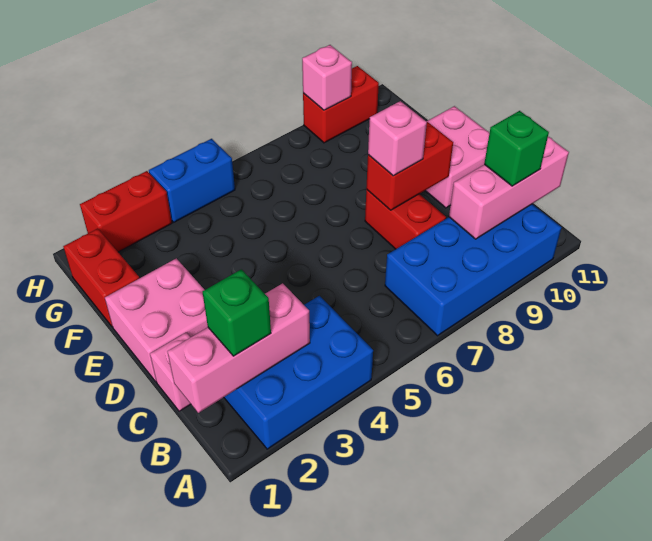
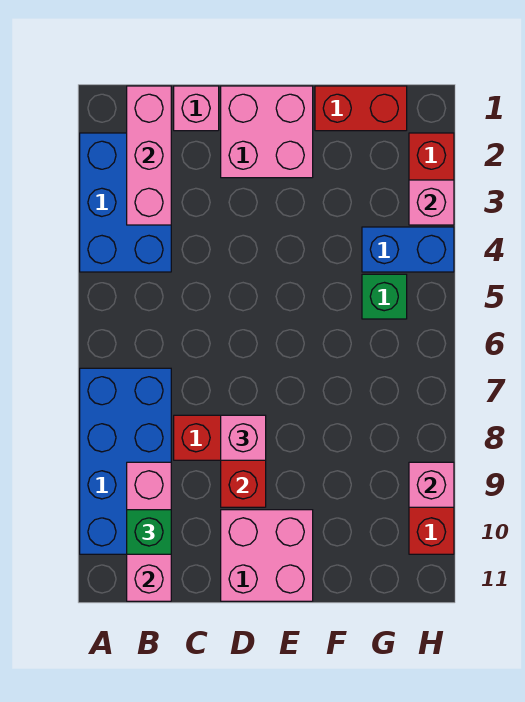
green 1x1 brick [202,269,271,356] -> green 1x1 brick moved to [362,274,407,319]
none -> pink 1x1 brick [409,180,454,225]
blue 1x2 brick [149,139,235,222] -> blue 1x2 brick turned to [362,227,454,272]

